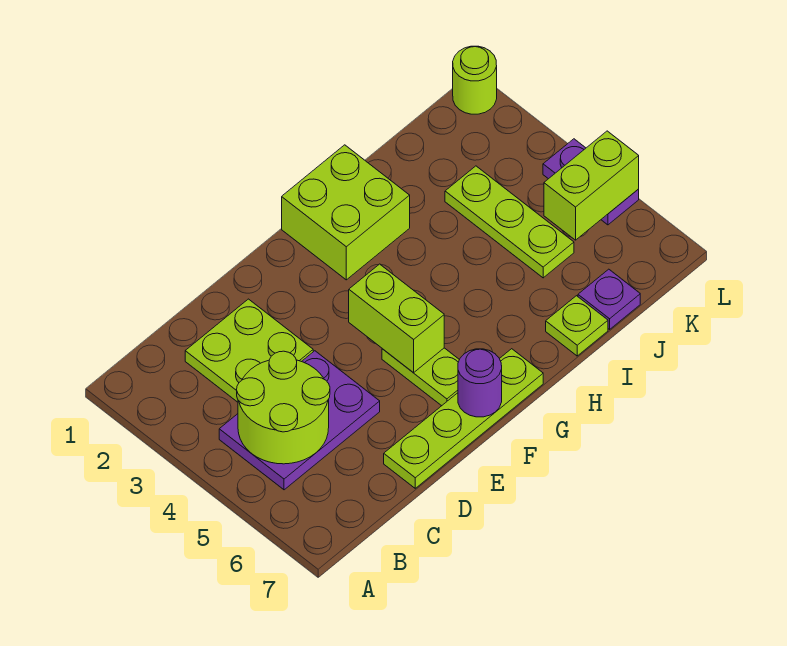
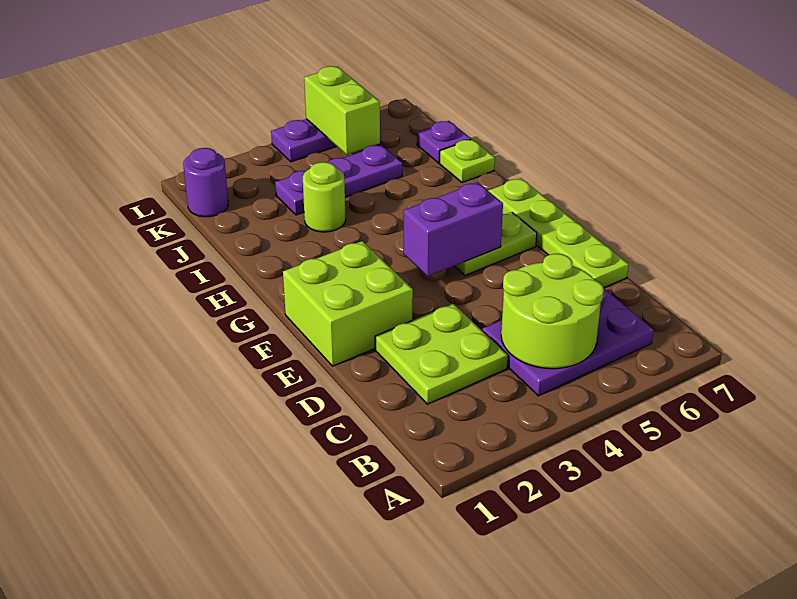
purple 2x3 plate [219,351,380,490] -> purple 2x3 plate turned to [482,289,654,396]
lime 1x2 brick [349,264,444,372] -> purple 1x2 brick [403,182,503,276]
purple 1x1 round brick [458,349,502,417] -> purple 1x1 round brick moved to [183,148,228,217]
lime 2x2 brick [282,145,410,280] -> lime 2x2 brick moved to [283,241,413,366]
lime 1x3 plate [445,166,574,278] -> purple 1x3 plate [275,145,402,215]
lime 1x1 round brick [453,46,497,114] -> lime 1x1 round brick moved to [303,162,346,232]

